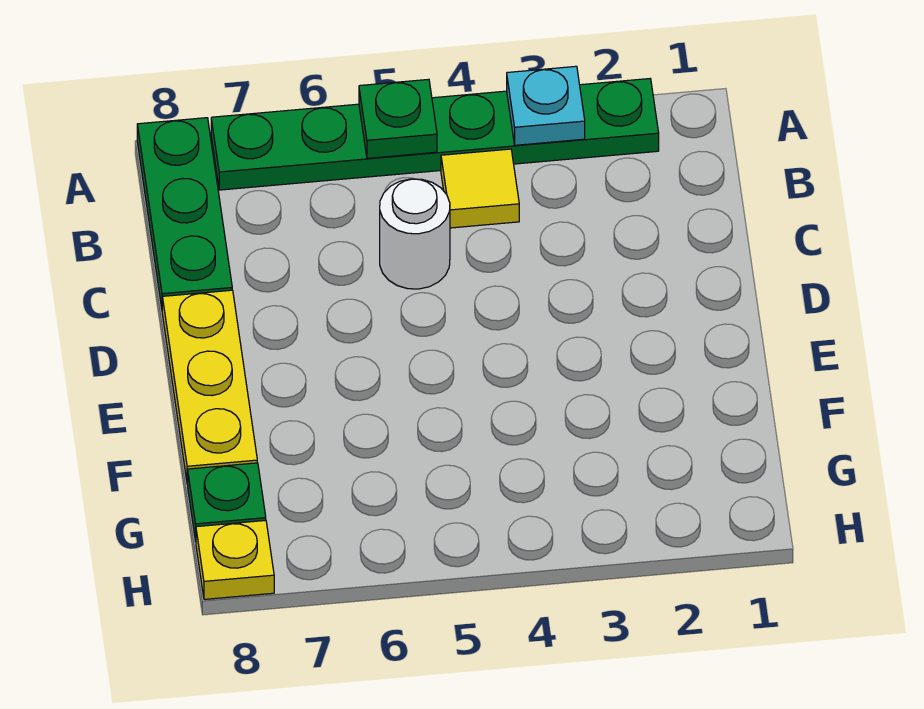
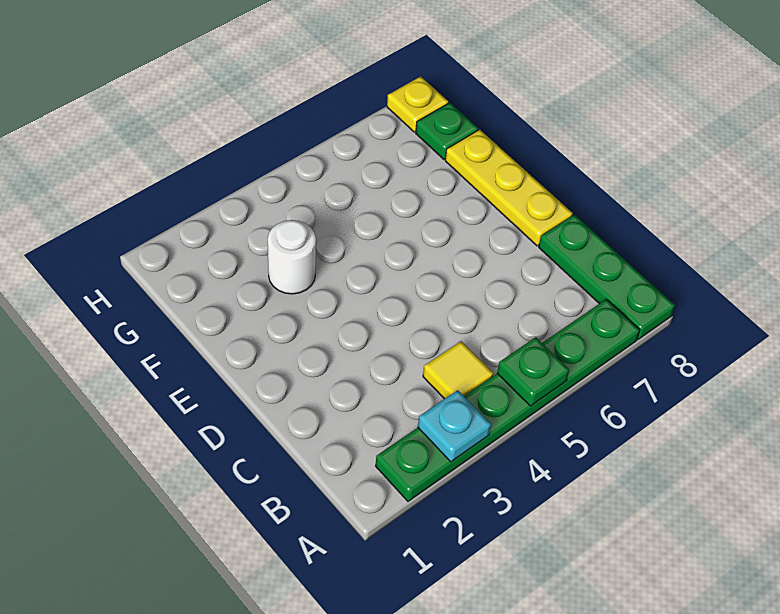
white 1x1 round brick [380,179,450,289] -> white 1x1 round brick moved to [268,220,316,294]

